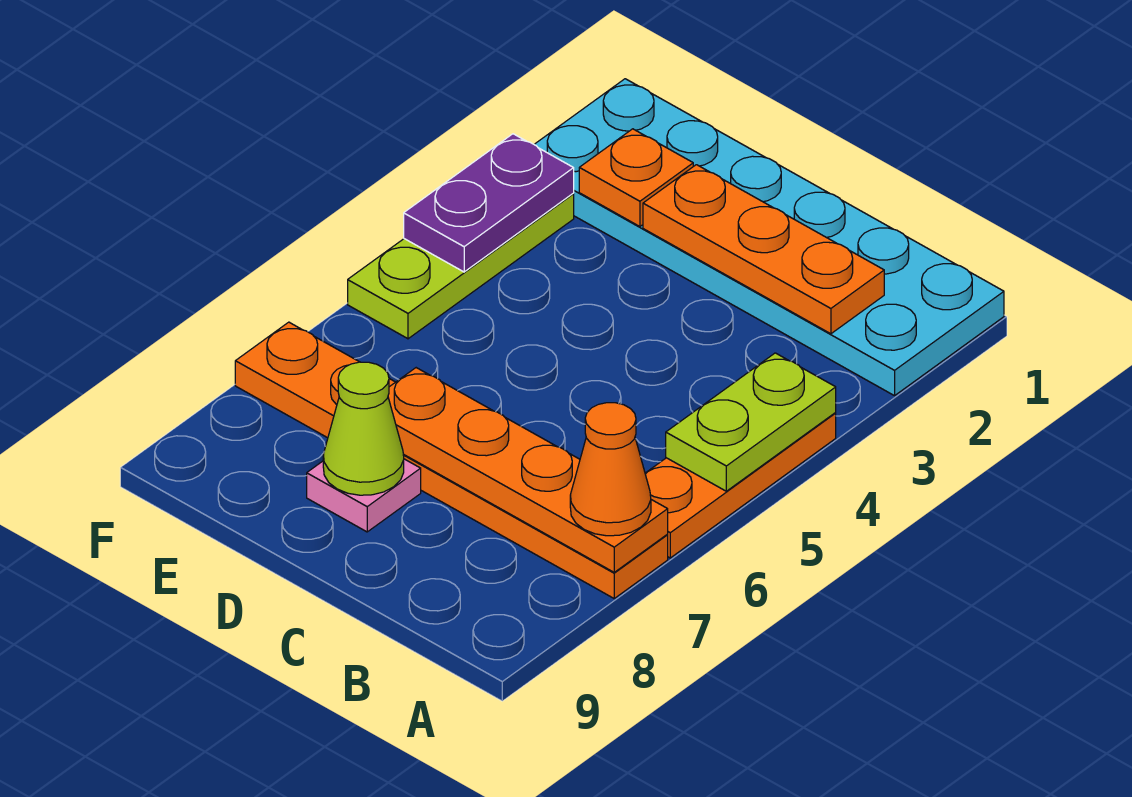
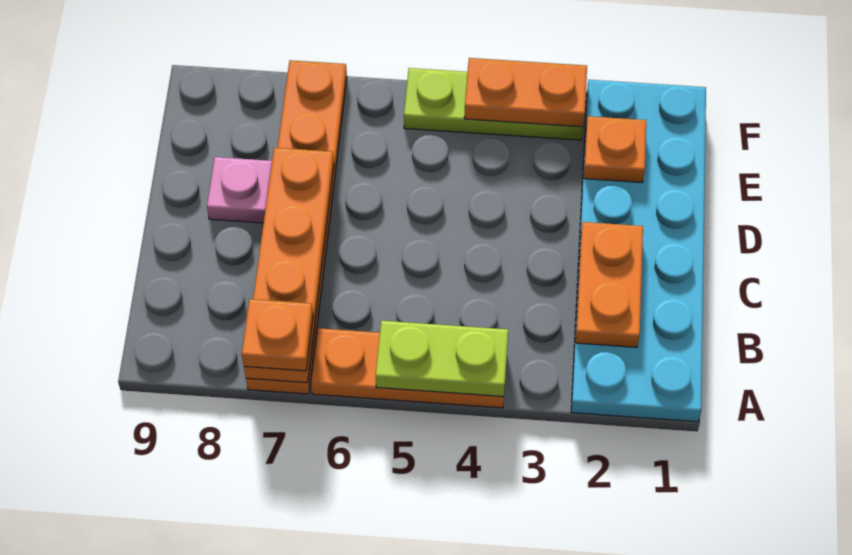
orange 1x1 cone [570,403,651,536] -> orange 1x1 plate [242,299,313,371]
orange 1x3 plate [643,165,884,334] -> orange 1x2 plate [576,222,643,347]
lime 1x1 cone [323,362,404,495] -> none
purple 1x2 plate [404,134,574,272] -> orange 1x2 plate [464,58,587,127]

